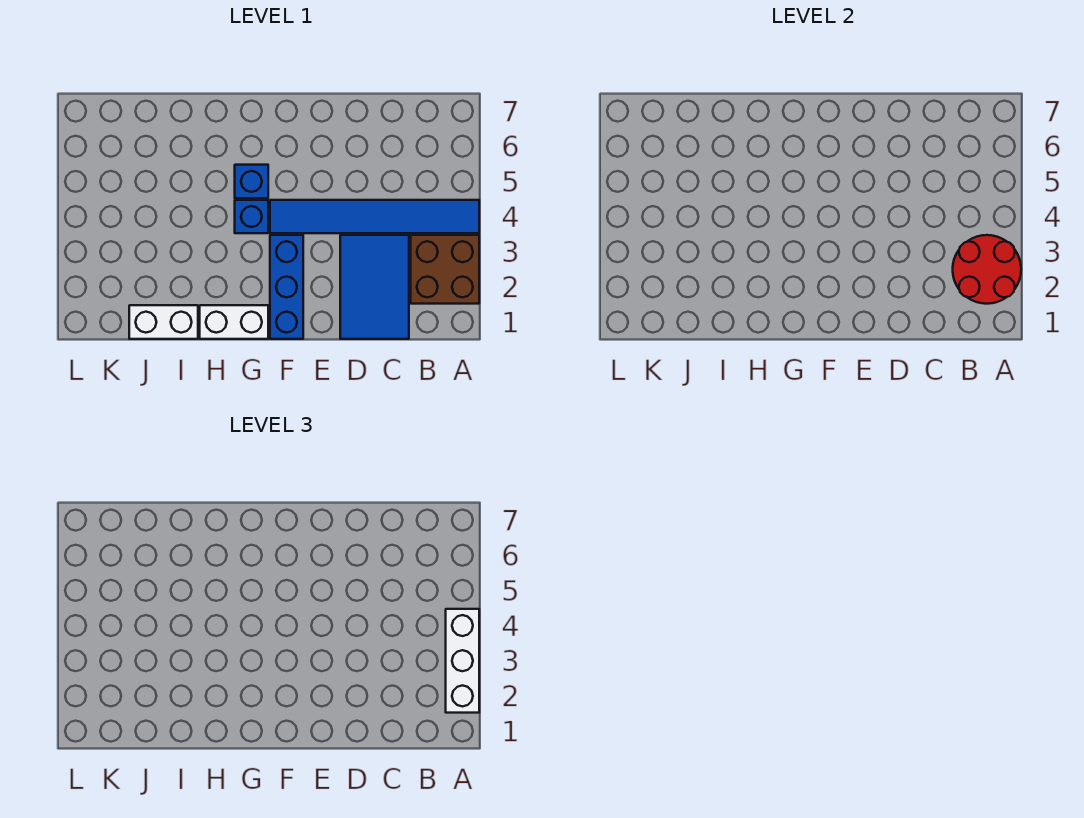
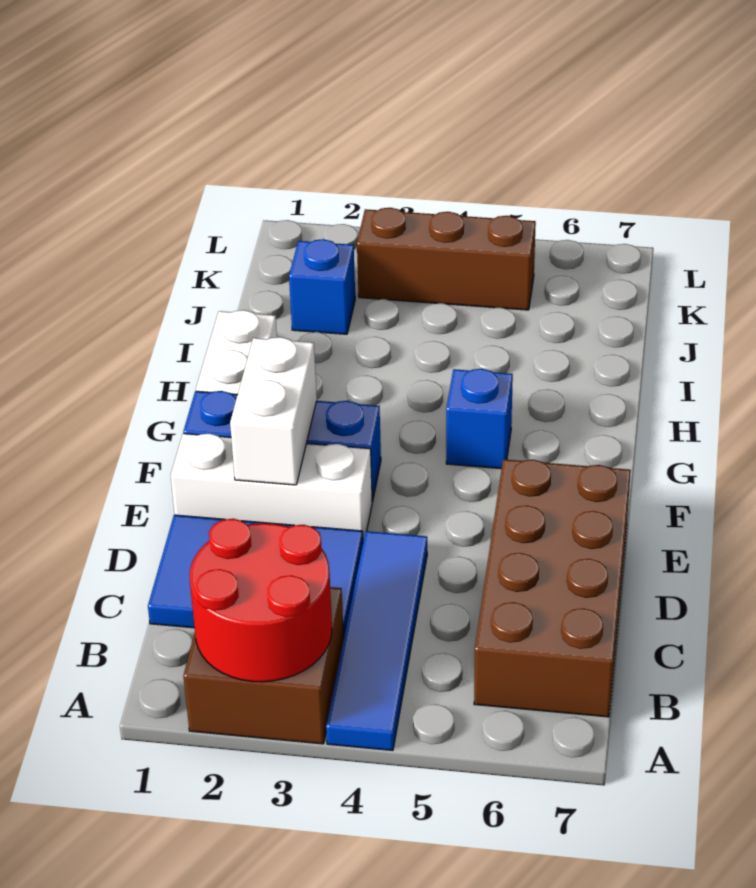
white 1x3 brick [446,609,479,713] -> white 1x3 brick moved to [171,433,372,542]
blue 1x6 tile [270,200,479,233] -> blue 1x4 tile [326,531,427,751]
none -> brown 2x4 brick [474,459,631,717]
blue 1x1 brick [235,200,268,233] -> blue 1x1 brick moved to [289,239,355,334]
white 1x2 brick [129,305,198,339] -> white 1x2 brick moved to [230,337,317,485]
none -> brown 1x3 brick [357,208,536,310]

